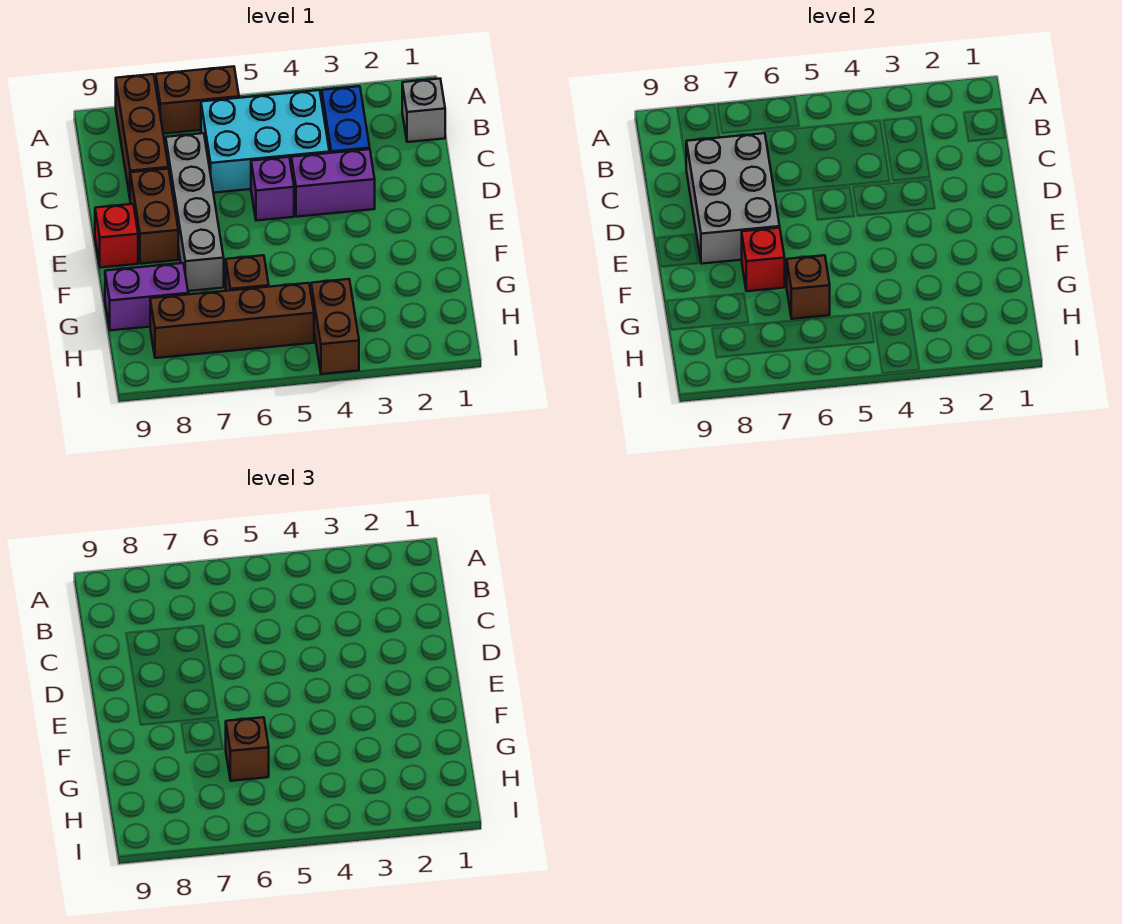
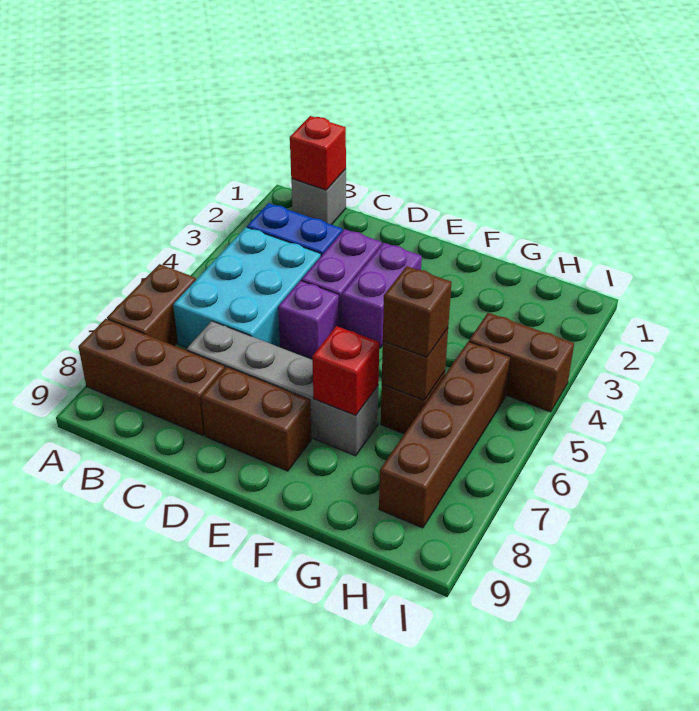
grey 2x3 brick [686,133,780,264] -> none
red 1x1 brick [95,204,138,268] -> red 1x1 brick moved to [290,116,346,190]
purple 1x2 brick [105,263,188,330] -> purple 1x2 brick moved to [342,243,422,348]

